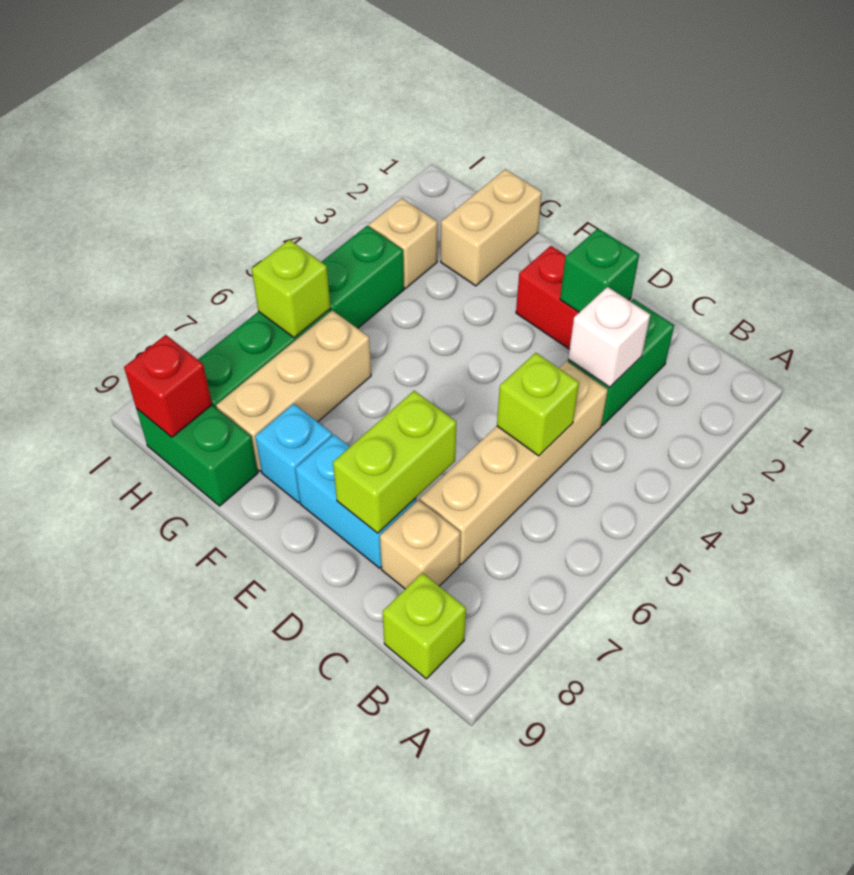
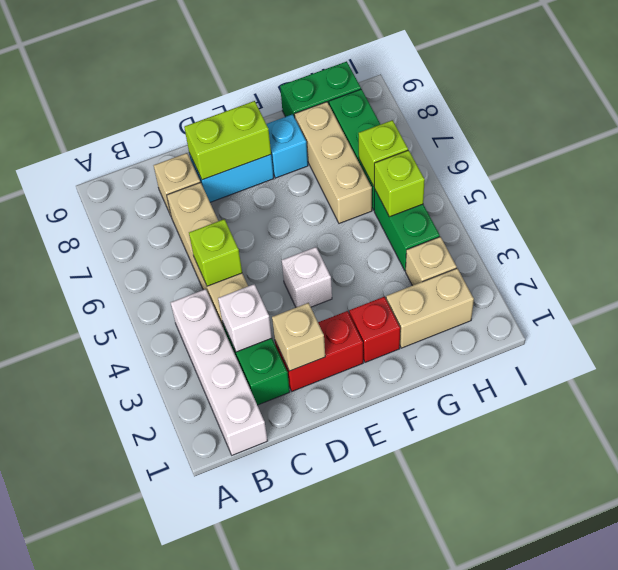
none -> white 1x4 brick [171,289,268,455]
lime 1x1 brick [383,573,466,679] -> lime 1x1 brick moved to [374,150,425,217]
green 1x1 brick [560,229,639,312] -> tan 1x1 brick [272,303,325,371]
lime 1x2 brick [333,391,456,533] -> lime 1x2 brick turned to [184,101,271,180]
none -> white 1x1 brick [282,247,332,307]
tan 1x2 brick [441,169,542,286] -> tan 1x2 brick turned to [386,268,474,348]
red 1x1 brick [124,335,212,437] -> red 1x1 brick moved to [349,297,400,362]

